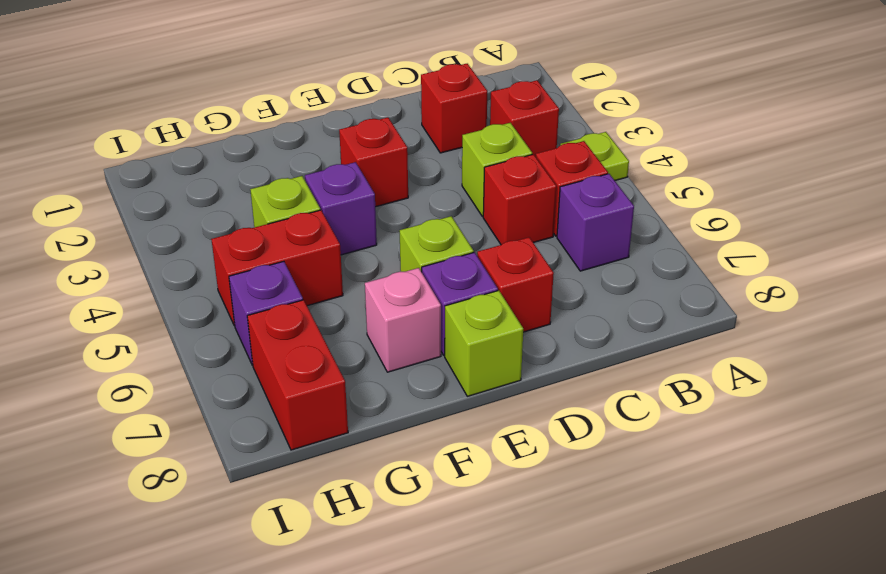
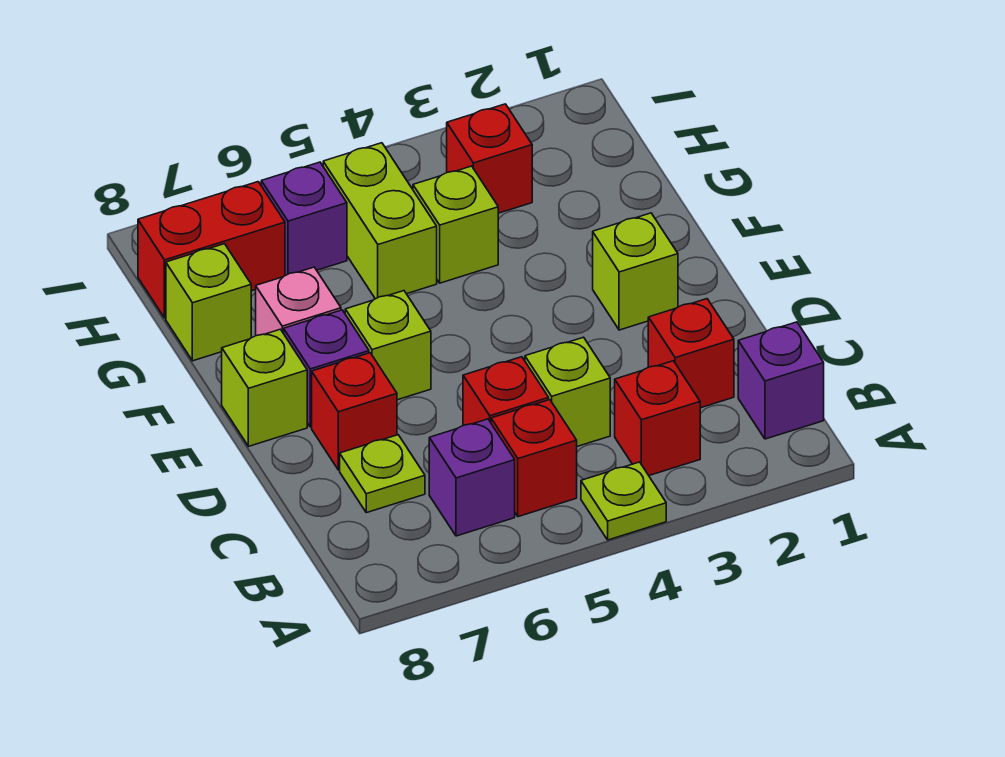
none -> lime 1x1 plate [340,435,425,513]
none -> lime 1x1 brick [593,213,678,330]
red 1x1 brick [339,117,408,207] -> red 1x1 brick moved to [447,104,532,213]
purple 1x1 brick [305,162,377,255] -> purple 1x1 brick moved to [738,322,824,439]
red 1x2 brick [211,210,343,326] -> lime 1x2 brick [323,143,437,299]
none -> lime 1x1 brick [166,244,251,361]

